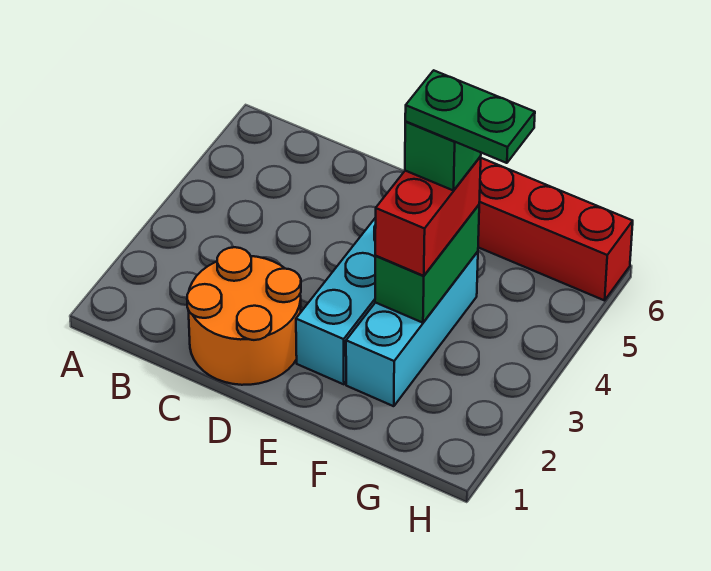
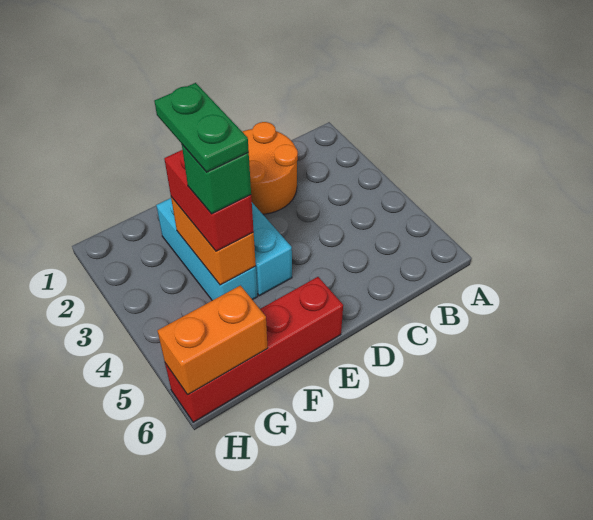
green 1x2 brick [375,205,479,323] -> orange 1x2 brick [171,197,256,285]
green 1x2 plate [405,70,535,163] -> green 1x2 plate turned to [154,83,249,172]
none -> orange 1x2 brick [157,286,268,395]

